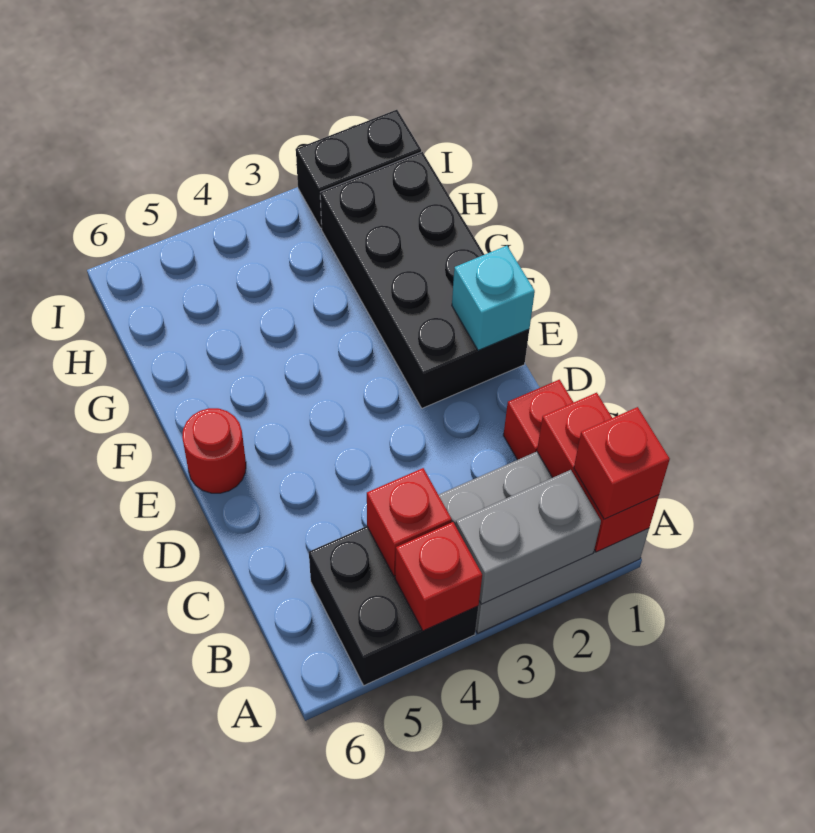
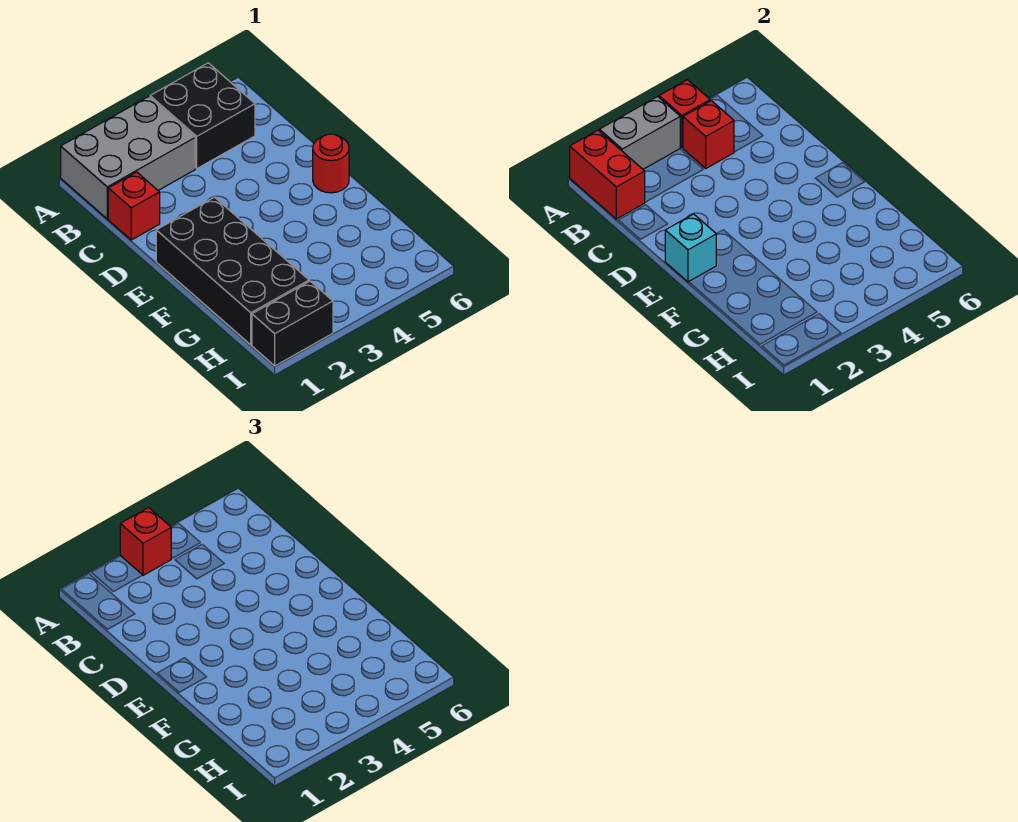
red 1x1 brick [574,407,670,519] -> red 1x1 brick moved to [120,508,171,575]

